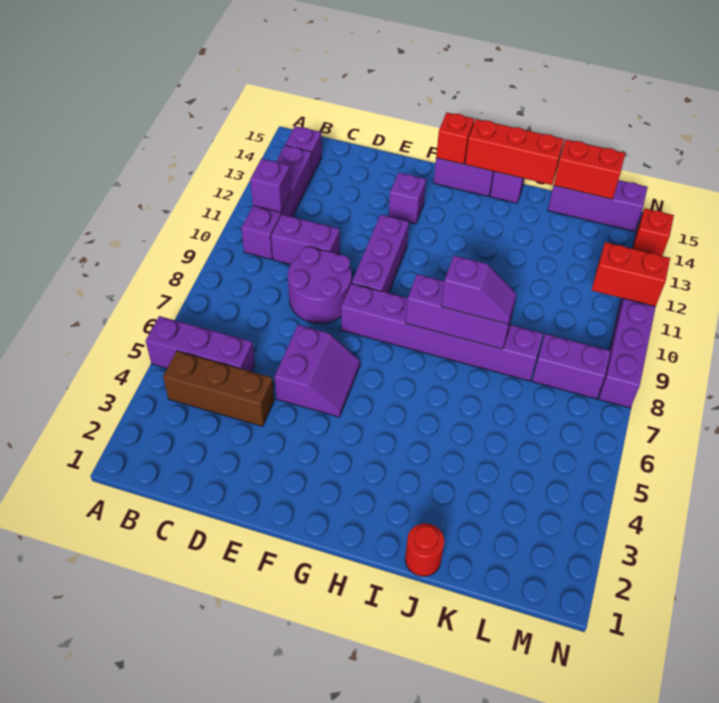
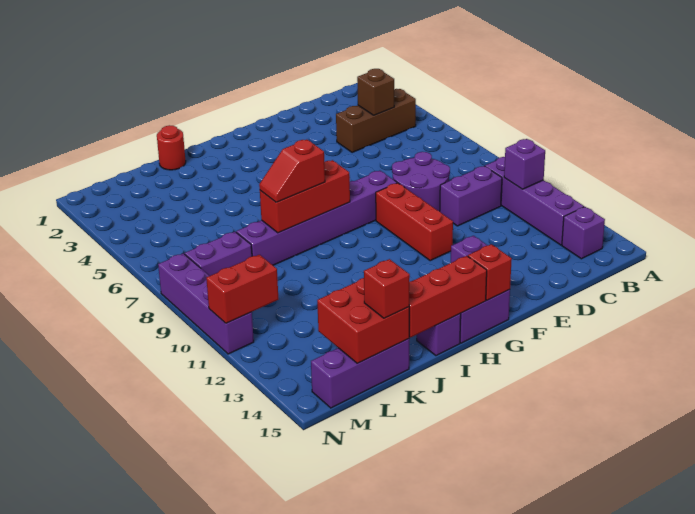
purple 1x3 brick [146,316,255,372] -> none
none -> brown 1x1 brick [357,69,394,115]
purple 2x2 slope [275,325,360,417] -> none
purple 1x3 brick [352,215,409,293] -> red 1x3 brick [376,183,453,261]
purple 1x3 brick [406,274,515,349] -> red 1x3 brick [260,160,350,233]
purple 1x2 slope [441,256,517,324] -> red 1x2 slope [259,140,325,202]
red 1x2 brick [554,139,625,199] -> red 2x2 brick [317,278,409,363]
red 1x1 brick [633,208,674,256] -> red 1x1 brick moved to [364,259,410,318]

